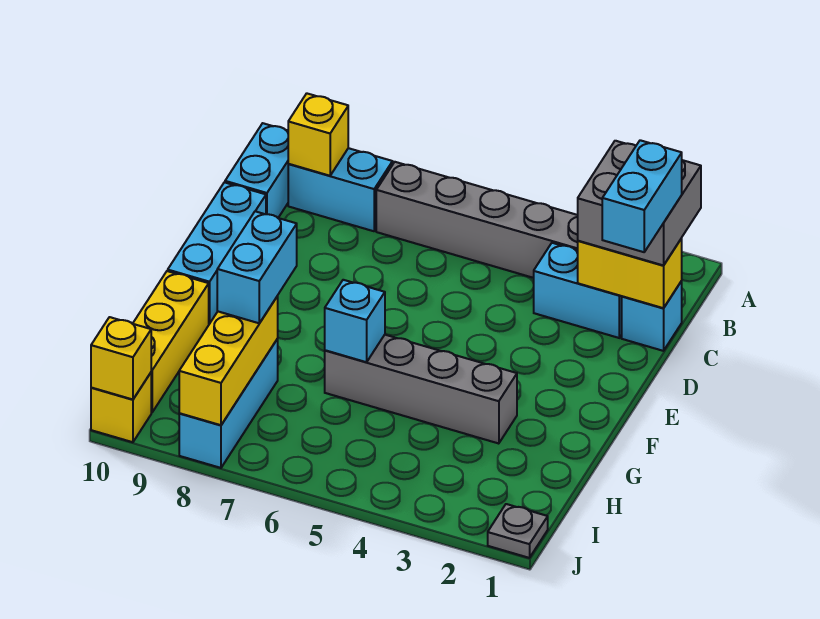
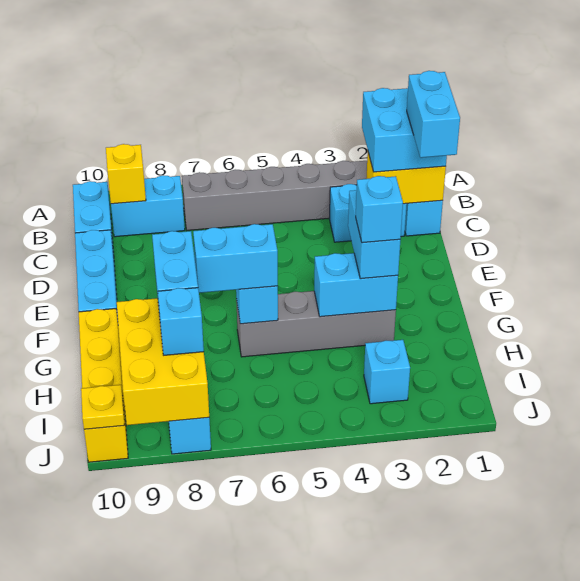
grey 2x2 brick [578,141,701,265] -> cyan 2x2 brick [362,88,447,172]
none -> cyan 1x2 brick [348,190,400,279]
none -> cyan 1x2 brick [314,253,398,317]
none -> cyan 1x1 brick [356,176,403,243]
none -> cyan 1x2 brick [193,224,278,293]
yellow 1x3 brick [179,296,278,425] -> yellow 2x3 brick [117,298,209,425]
none -> cyan 1x1 brick [364,340,410,404]
none -> cyan 1x1 brick [158,288,204,355]
grey 1x1 plate [488,504,548,558] -> none
yellow 1x1 brick [91,317,151,399] -> yellow 1x1 plate [81,385,125,429]

